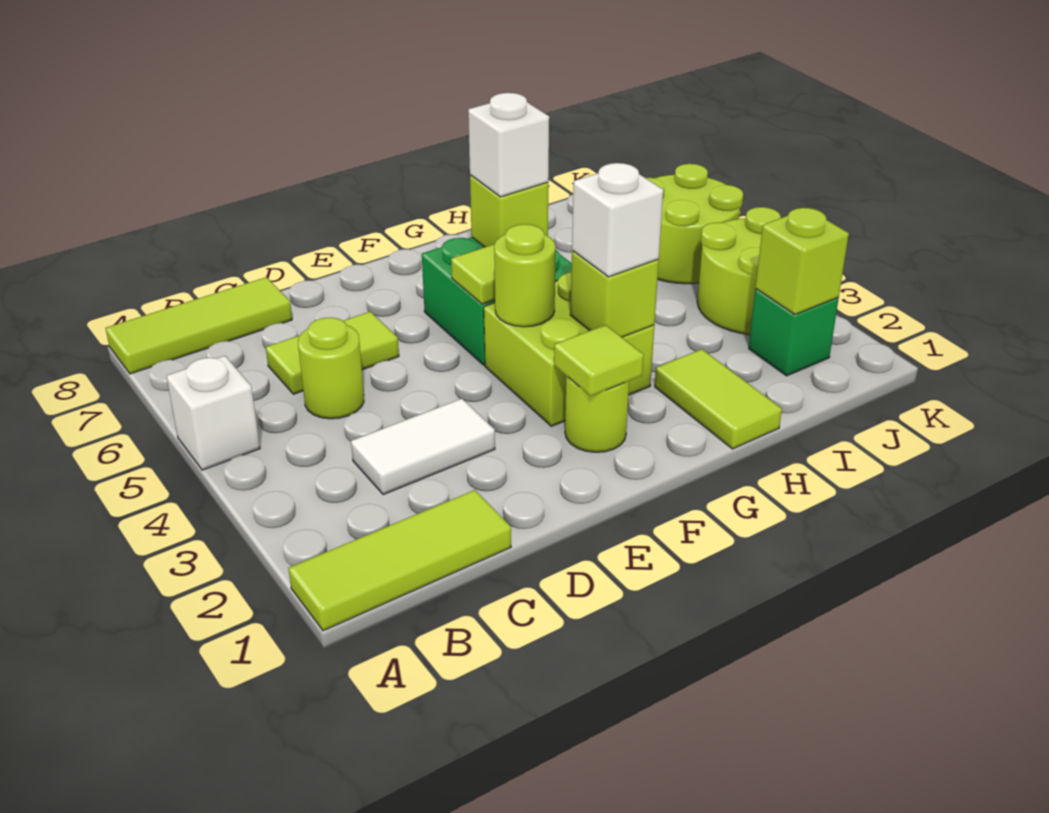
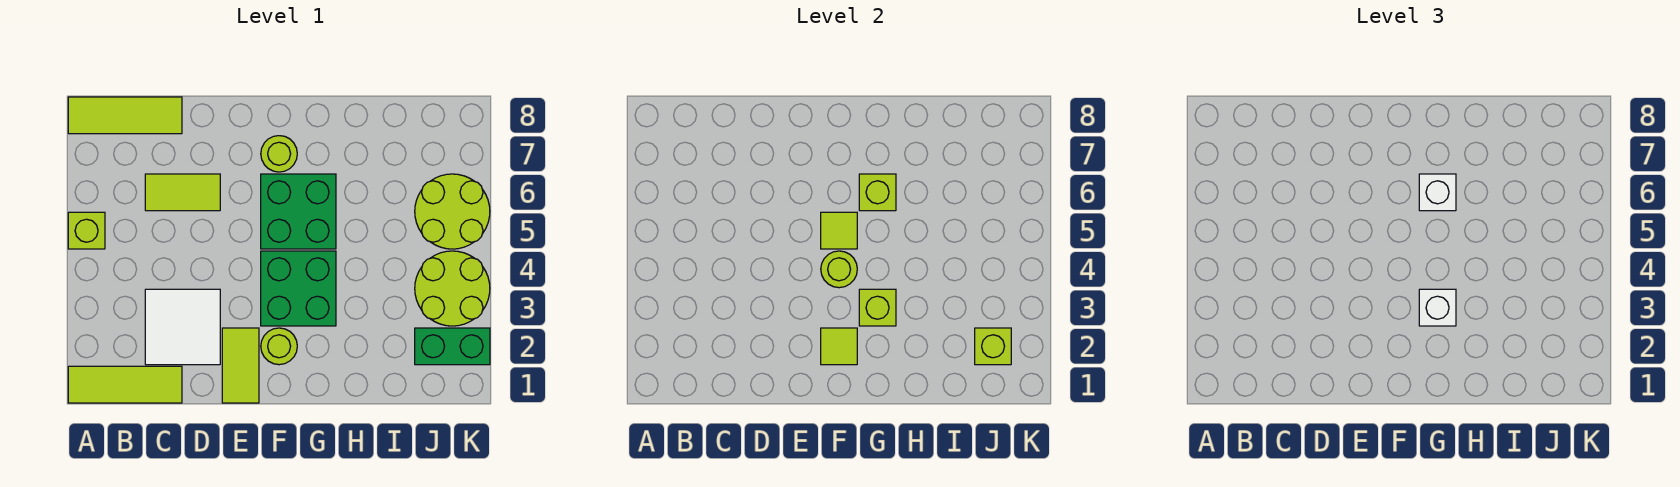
white 1x1 brick [166,356,260,470] -> lime 1x1 brick [68,212,105,249]
white 1x2 tile [351,399,495,495] -> white 2x2 tile [145,289,220,365]
lime 1x1 round brick [298,318,364,419] -> lime 1x1 round brick moved to [261,136,297,172]
lime 2x2 brick [484,273,654,426] -> green 2x2 brick [261,251,336,326]
lime 1x2 tile [655,349,782,449] -> lime 1x2 tile moved to [222,328,259,403]
green 1x1 brick [749,289,839,376] -> green 1x2 brick [415,328,490,365]

